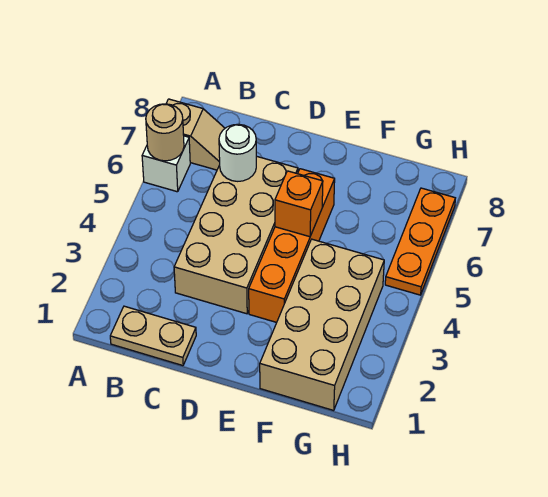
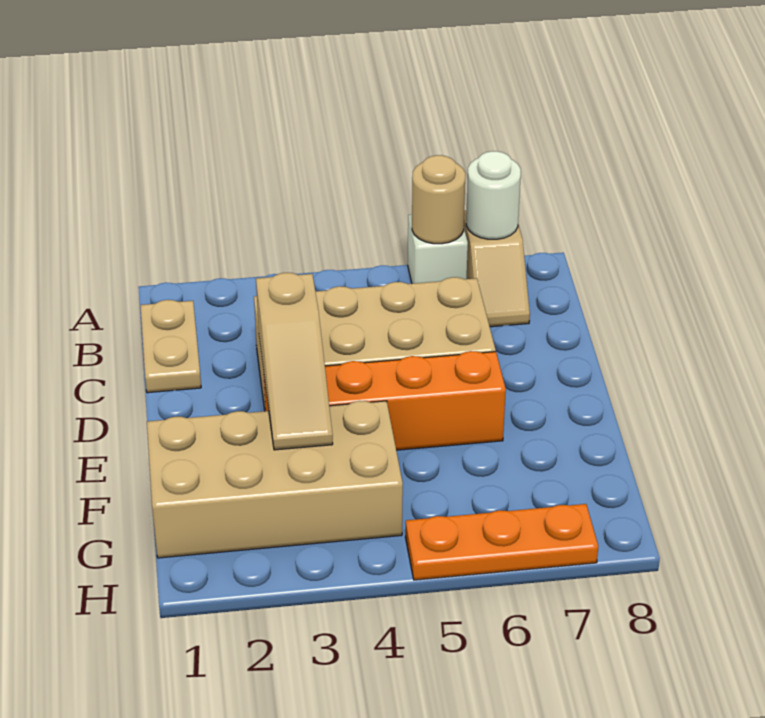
white 1x1 round brick [219,124,256,181] -> white 1x1 round brick moved to [466,151,521,239]
none -> tan 1x3 slope [256,273,333,450]
orange 1x1 brick [275,171,323,237] -> none

